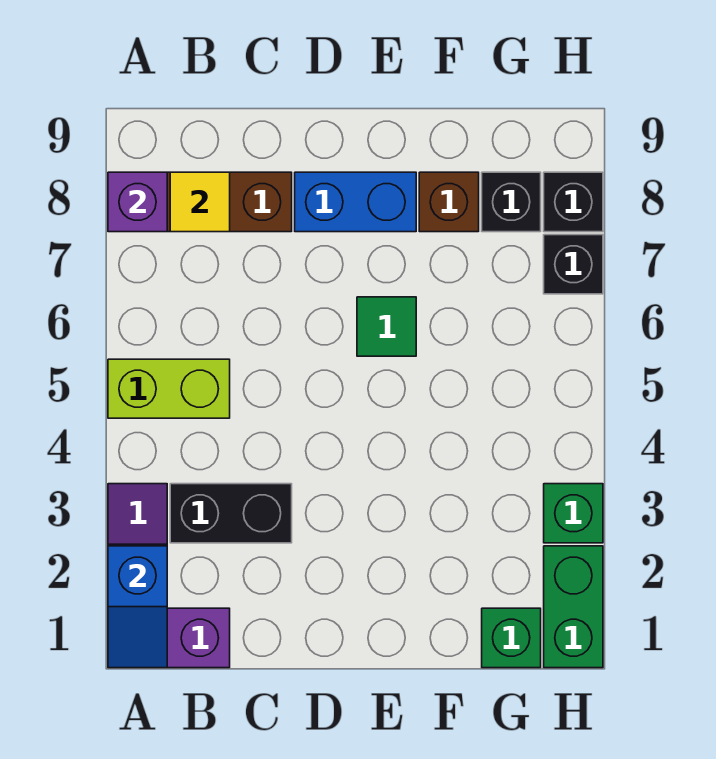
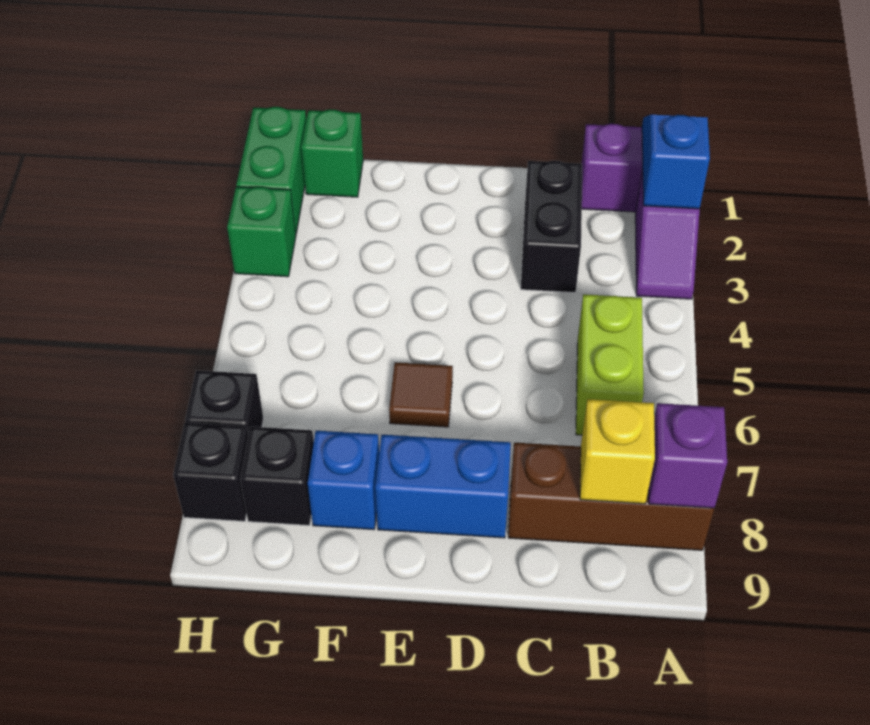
lime 1x2 brick [108,359,230,418] -> lime 1x2 brick turned to [576,294,644,435]
black 1x2 brick [170,484,292,543] -> black 1x2 brick turned to [521,161,582,293]
yellow 1x1 tile [170,172,230,232] -> yellow 1x1 brick [580,399,655,504]
green 1x1 tile [357,297,416,356] -> brown 1x1 tile [389,362,453,427]
brown 1x1 brick [419,172,479,232] -> blue 1x1 brick [308,431,379,530]

